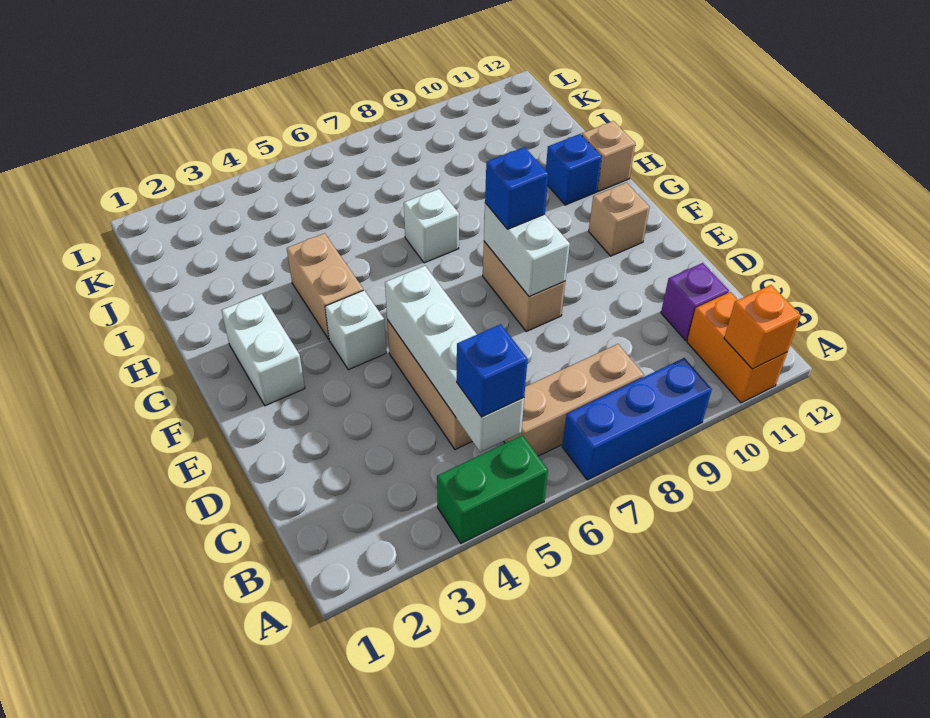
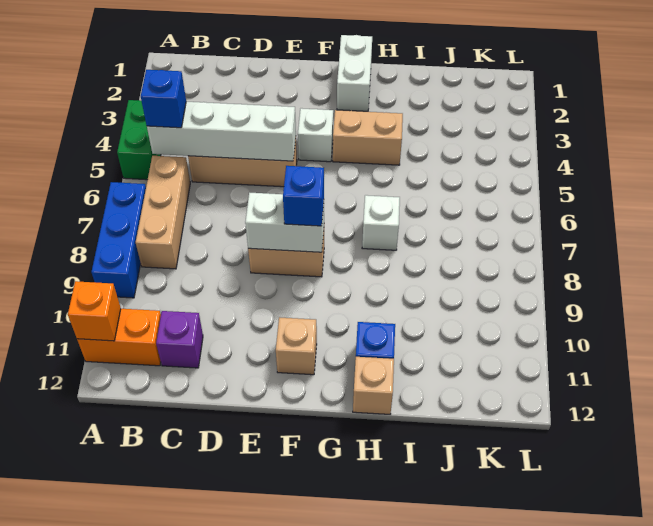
white 1x2 brick [221,294,305,406] -> white 1x2 brick turned to [337,35,372,111]

